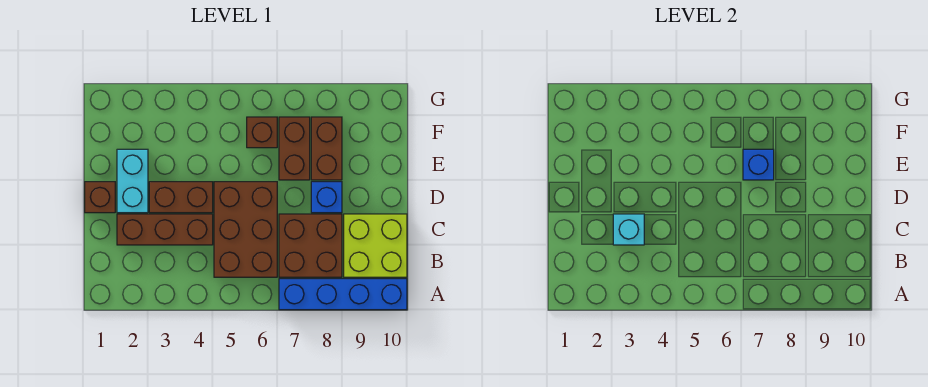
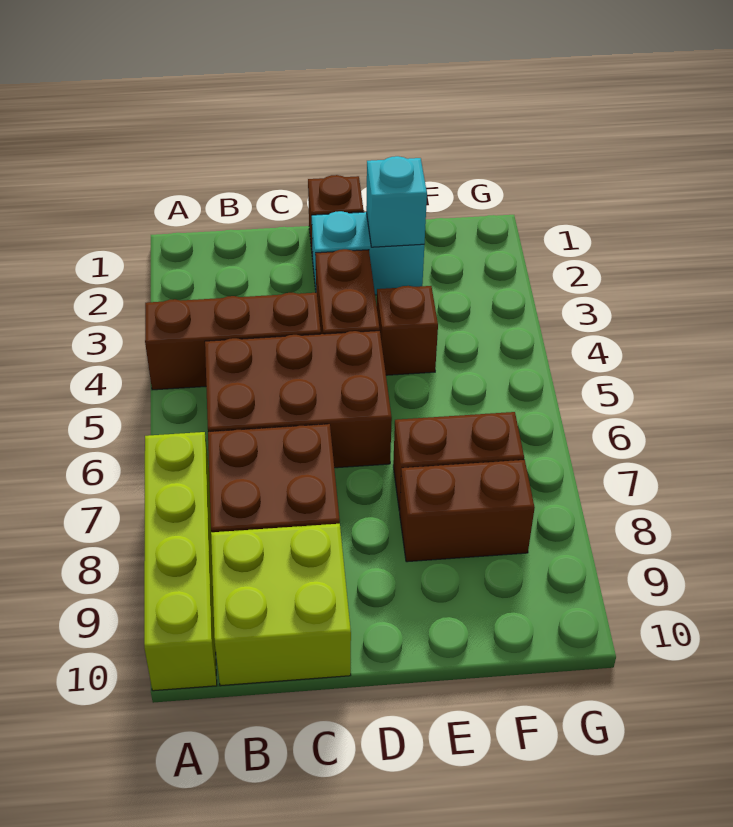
blue 1x4 brick [279,279,407,310] -> lime 1x4 brick [144,432,217,691]
brown 1x3 brick [117,214,213,245] -> brown 1x3 brick turned to [145,293,321,390]
cyan 1x1 brick [613,214,644,245] -> cyan 1x1 brick moved to [366,156,427,247]
blue 1x1 brick [311,182,342,213] -> none
blue 1x1 brick [743,149,774,180] -> none
brown 1x1 brick [247,117,277,148] -> brown 1x1 brick moved to [377,286,438,375]

